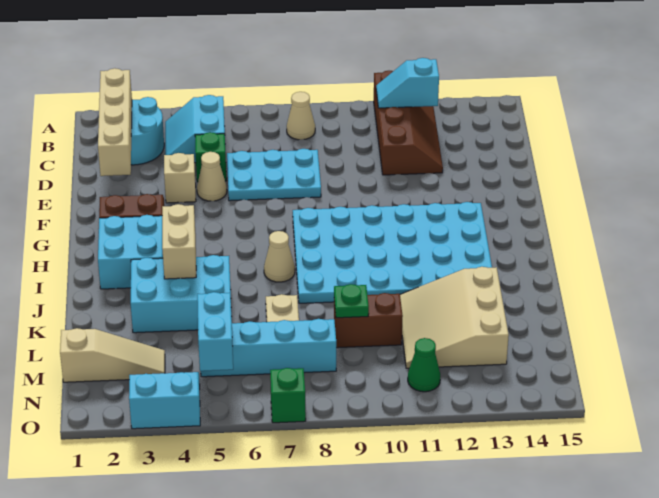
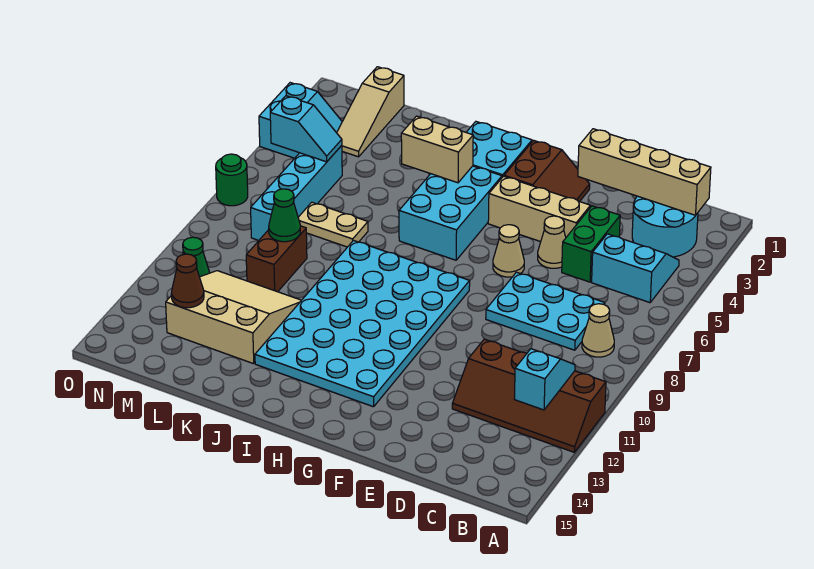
green 1x1 brick [195,132,227,182] -> green 1x2 brick [562,206,620,282]
cyan 2x3 plate [227,149,321,201] -> cyan 2x3 plate turned to [486,272,605,350]
tan 1x1 brick [164,153,196,203] -> tan 1x3 brick [488,176,590,242]
tan 1x1 cone [264,231,295,282] -> tan 1x1 cone moved to [493,225,524,277]
cyan 2x3 brick [131,255,232,333] -> cyan 2x3 brick moved to [399,166,502,260]
green 1x1 plate [334,284,369,318] -> green 1x1 cone [269,189,300,242]
cyan 1x2 brick [197,292,233,371] -> cyan 1x2 slope [270,96,342,162]
none -> brown 1x1 cone [171,254,204,308]
green 1x1 brick [270,368,306,423] -> green 1x1 round brick [216,154,248,206]

